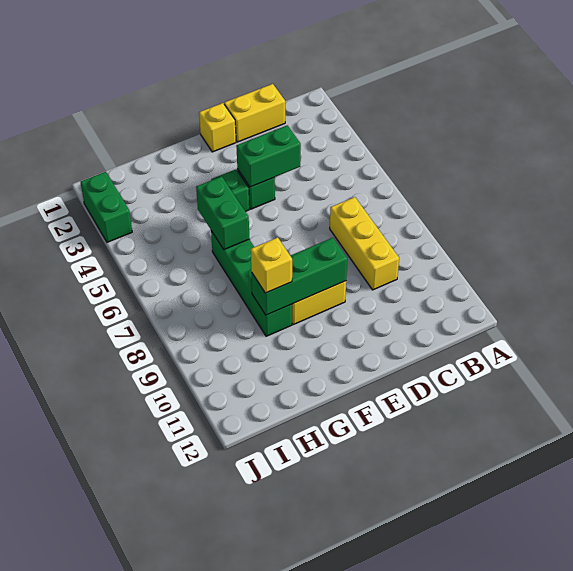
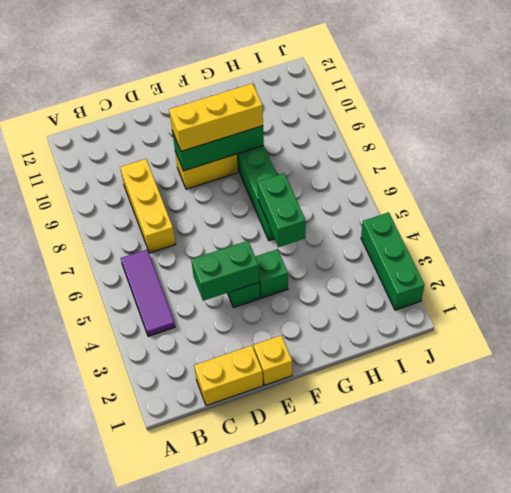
none -> purple 1x3 tile [121,250,175,336]
yellow 1x1 brick [251,237,292,293] -> yellow 1x3 brick [169,84,263,151]
green 1x2 brick [81,172,132,242] -> green 1x3 brick [361,212,424,310]

